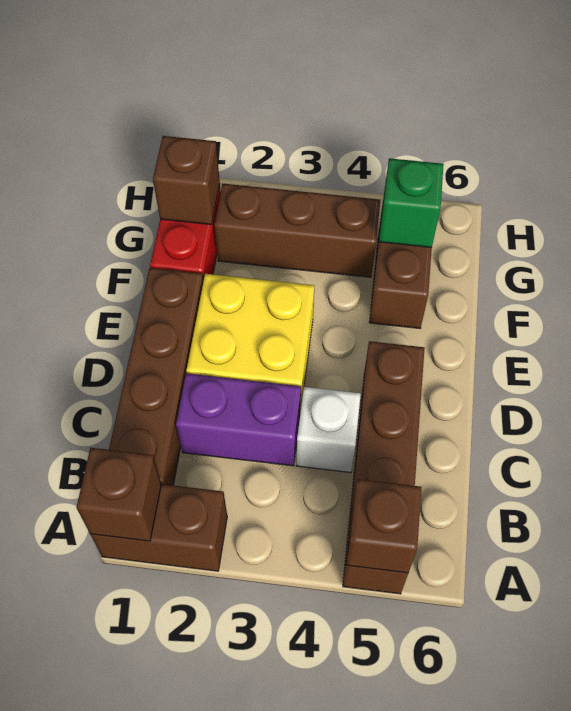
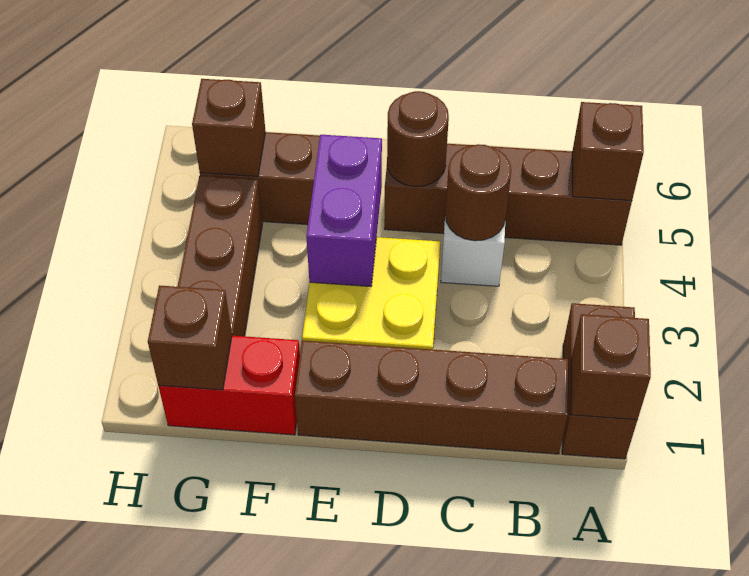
purple 1x2 brick [176,373,301,466] -> purple 1x2 brick moved to [306,135,382,287]
none -> brown 1x1 round brick [445,144,511,241]
none -> brown 1x1 round brick [387,91,449,187]
green 1x1 brick [379,158,444,248] -> brown 1x1 brick [192,79,266,176]

